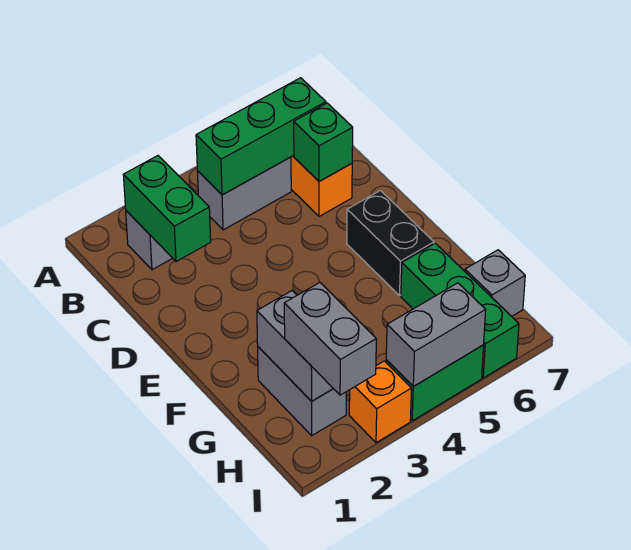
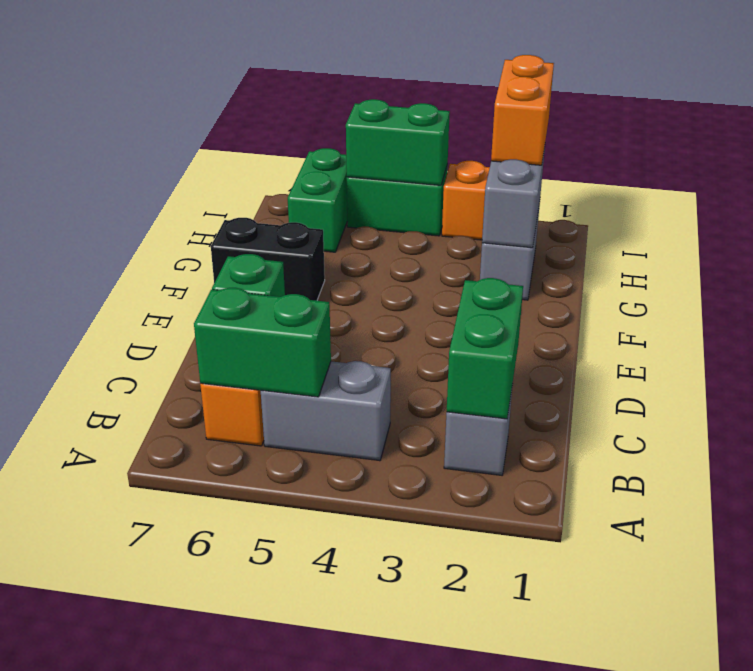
green 1x3 brick [196,78,326,195] -> green 1x2 brick [194,288,331,397]
black 1x2 brick [347,191,434,295] -> black 1x2 brick turned to [211,218,325,301]
green 1x3 brick [401,243,519,378] -> green 1x2 brick [288,148,347,252]
grey 1x2 brick [284,282,376,395] -> orange 1x2 brick [491,55,554,165]
grey 1x1 brick [465,250,525,316] -> none
grey 1x2 brick [386,283,486,386] -> green 1x2 brick [346,99,450,185]

